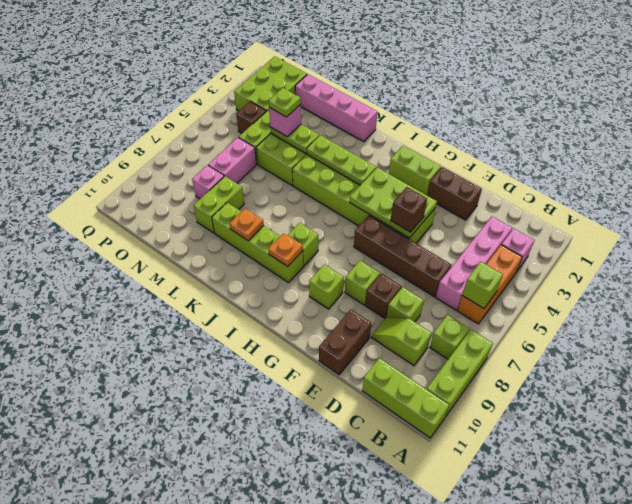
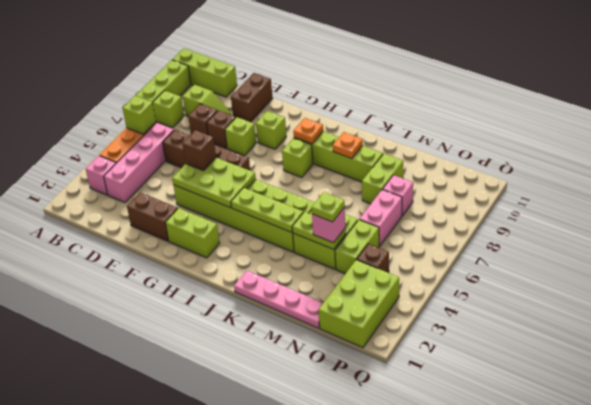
lime 1x1 brick [386,287,424,322] -> brown 1x1 brick [188,104,217,135]
pink 1x4 brick [295,74,377,142] -> pink 1x4 plate [234,271,323,328]

